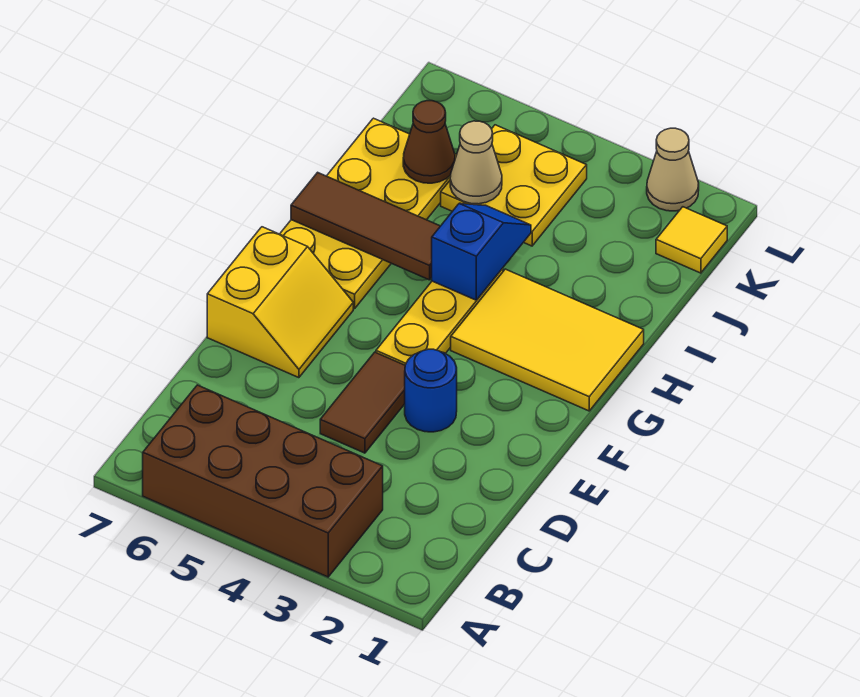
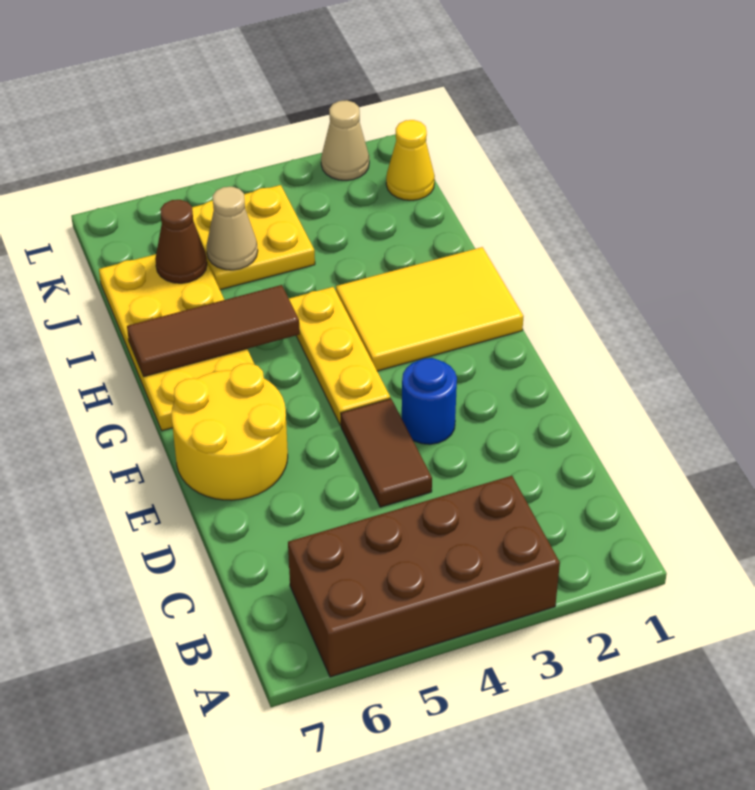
yellow 2x2 slope [207,227,353,378] -> yellow 2x2 round brick [171,363,288,500]
blue 1x2 slope [432,203,531,300] -> none
yellow 1x1 tile [656,207,727,273] -> yellow 1x1 cone [386,120,435,200]

